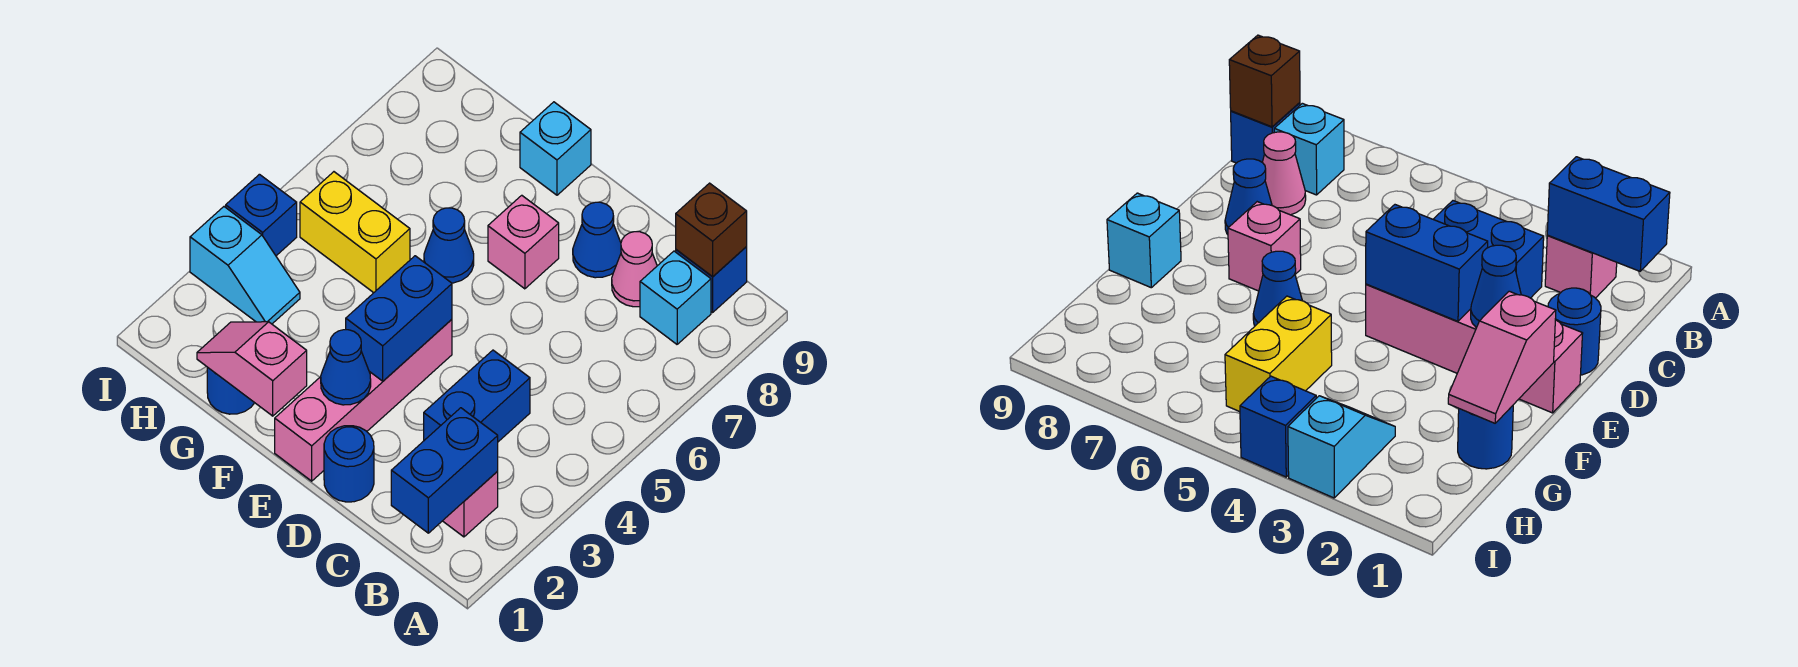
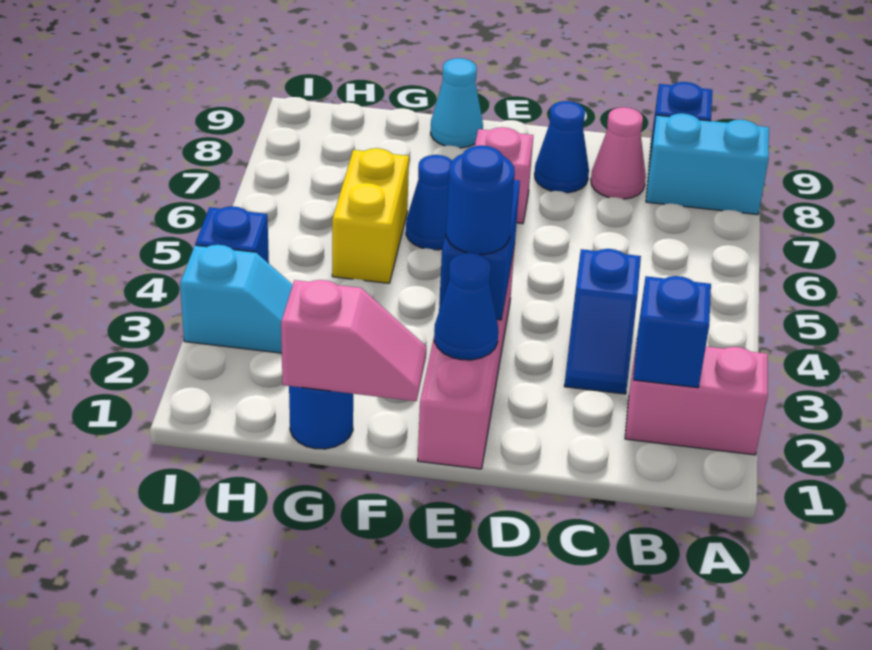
blue 1x2 brick [391,408,498,533] -> blue 1x1 brick [633,276,711,388]
pink 1x1 brick [443,471,498,537] -> pink 1x2 brick [625,341,768,455]
cyan 1x1 brick [640,251,711,344] -> cyan 1x2 brick [646,113,769,215]
brown 1x1 brick [676,183,747,276] -> none
blue 1x2 brick [424,350,530,442] -> blue 1x2 slope [564,249,641,394]
blue 1x1 round brick [324,426,374,502] -> blue 1x1 round brick moved to [446,146,515,254]
pink 1x2 slope [197,322,307,416] -> pink 1x2 slope turned to [281,280,426,401]
cyan 1x1 brick [520,102,591,195] -> cyan 1x1 cone [431,58,483,148]
yellow 1x2 brick [300,172,410,293] -> yellow 1x2 brick turned to [332,148,409,283]

